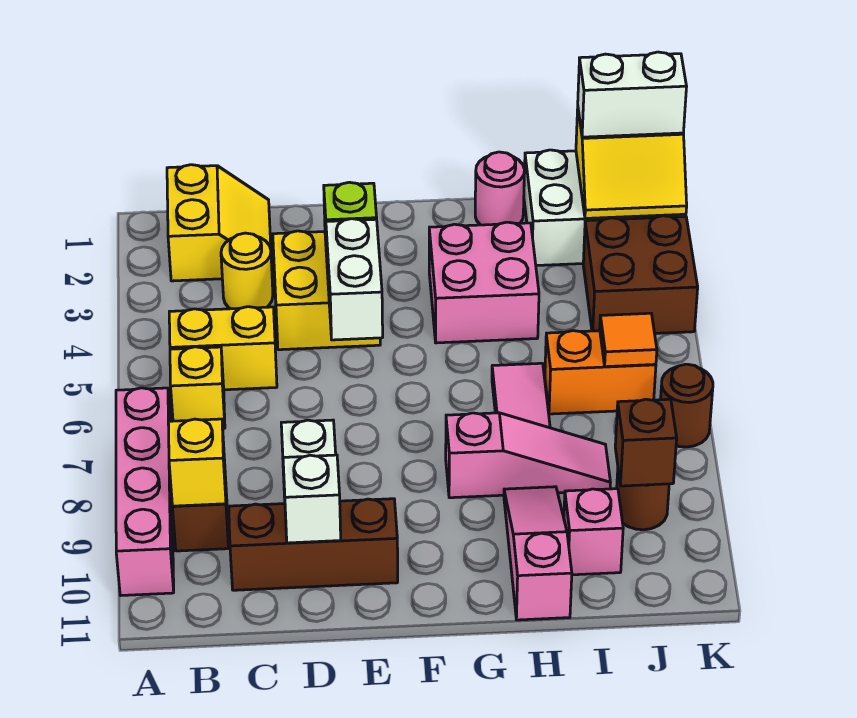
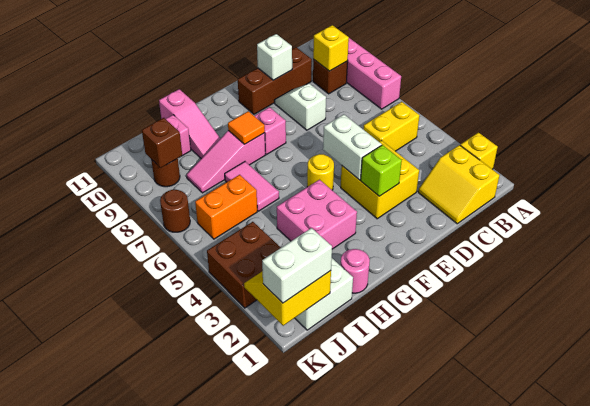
yellow 1x1 brick [170,347,225,428] -> yellow 1x1 brick moved to [460,133,498,169]
yellow 1x1 round brick [221,233,273,309] -> yellow 1x1 round brick moved to [307,154,334,190]
none -> pink 1x1 brick [255,107,286,155]
orange 1x1 tile [600,313,657,367] -> orange 1x1 tile moved to [228,111,265,144]

